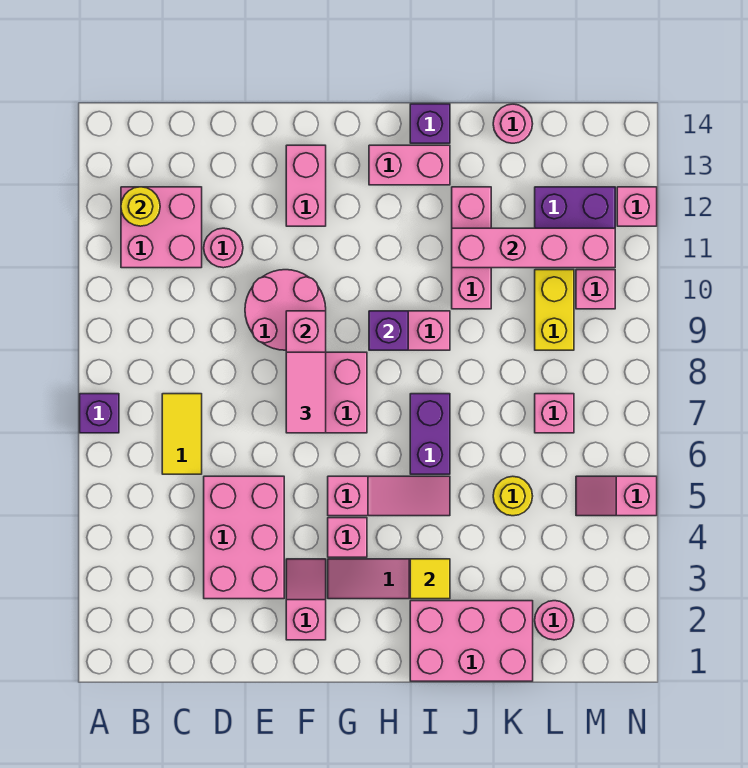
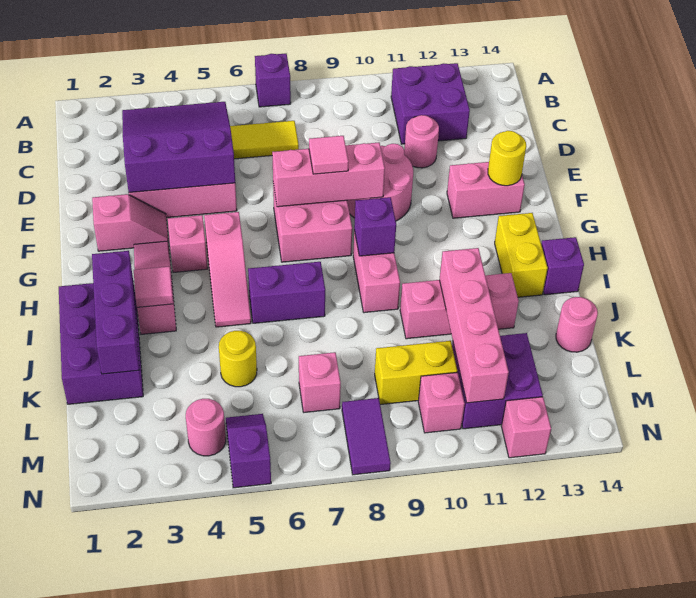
pink 2x2 brick [121,187,202,268] -> purple 2x2 brick [391,63,470,144]
yellow 1x1 round brick [121,187,160,226] -> yellow 1x1 round brick moved to [488,131,526,186]
none -> purple 3x3 slope [122,102,235,192]
pink 1x2 tile [286,352,326,433] -> pink 1x1 tile [309,136,349,174]
pink 1x2 brick [369,145,450,185] -> yellow 1x2 brick [495,213,548,297]
pink 2x3 brick [410,601,533,681] -> purple 2x3 brick [59,283,143,404]
none -> purple 1x3 brick [92,251,139,374]
yellow 1x1 tile [410,559,450,599] -> pink 1x1 tile [134,266,173,307]
pink 1x1 round brick [535,601,574,640] -> pink 1x1 round brick moved to [186,399,226,456]
pink 1x2 slope [576,476,657,516] -> purple 1x2 slope [226,414,271,488]
none -> purple 1x2 tile [342,398,391,475]

